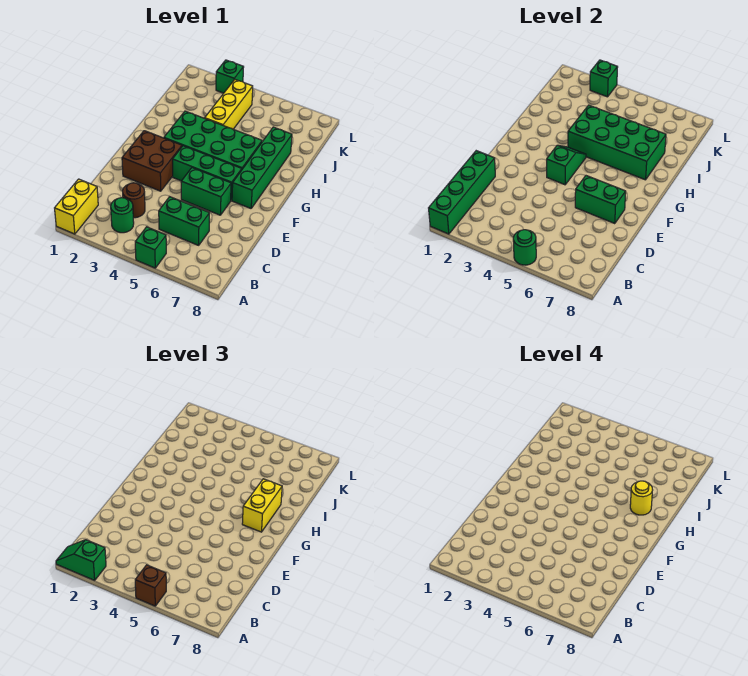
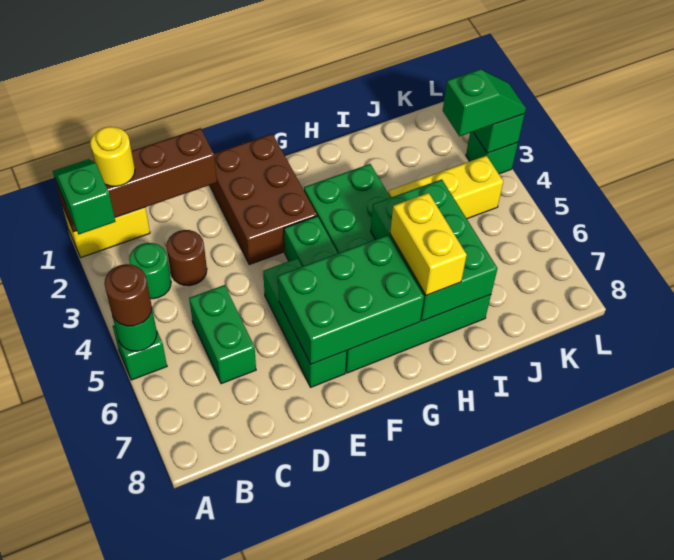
green 1x4 brick [429,151,495,234] -> brown 1x4 brick [55,128,217,232]
brown 1x1 brick [135,565,166,606] -> brown 1x1 round brick [104,264,152,326]
brown 2x2 brick [122,131,182,191] -> brown 2x3 brick [210,134,317,265]
green 1x2 brick [181,168,231,215] -> green 1x3 brick [263,258,347,387]
green 1x2 brick [575,176,626,223] -> green 2x3 brick [278,235,424,364]
green 1x2 slope [547,145,586,185] -> green 1x2 slope moved to [443,69,526,136]
yellow 1x2 brick [242,479,282,532] -> yellow 1x2 brick turned to [390,193,467,295]
green 2x4 brick [568,105,666,180] -> green 2x3 brick [371,179,497,321]
yellow 1x1 round brick [630,481,652,515] -> yellow 1x1 round brick moved to [90,127,135,186]

